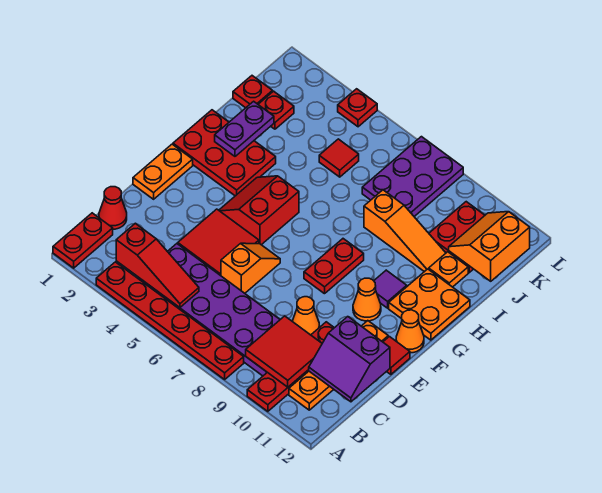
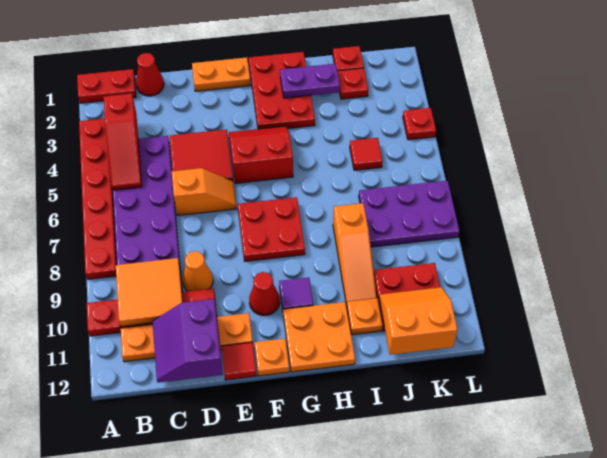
red 2x2 tile [246,316,322,387] -> orange 2x2 tile [116,258,183,327]
red 1x2 plate [304,239,364,294] -> red 2x2 plate [238,197,305,261]
orange 1x1 cone [353,278,381,321] -> red 1x1 cone [249,272,280,315]
orange 1x1 cone [396,310,424,353] -> orange 1x1 plate [254,339,289,376]

